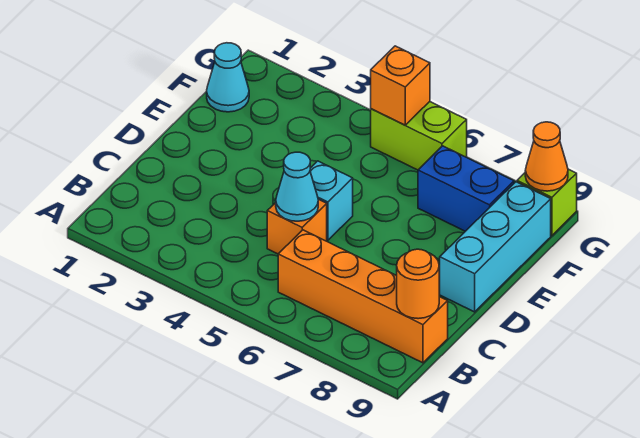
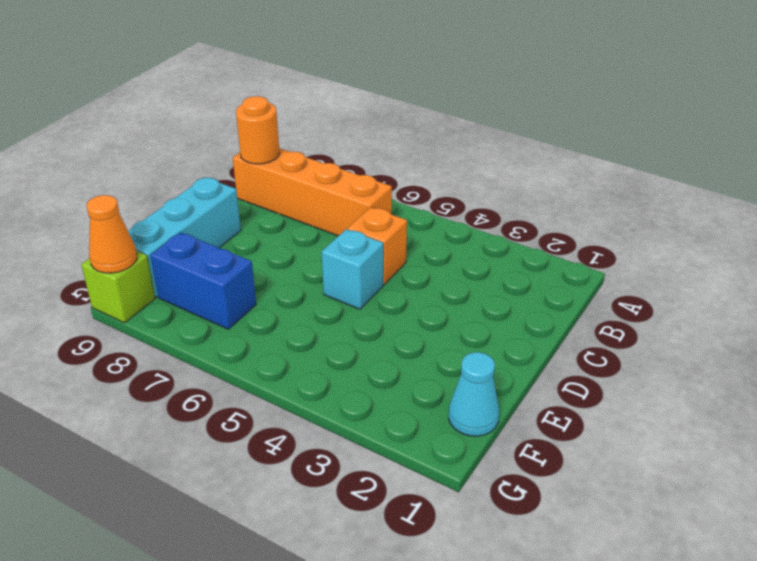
cyan 1x1 cone [276,152,318,221] -> none
lime 1x2 brick [371,102,467,170] -> none
orange 1x1 brick [371,46,430,125] -> none

